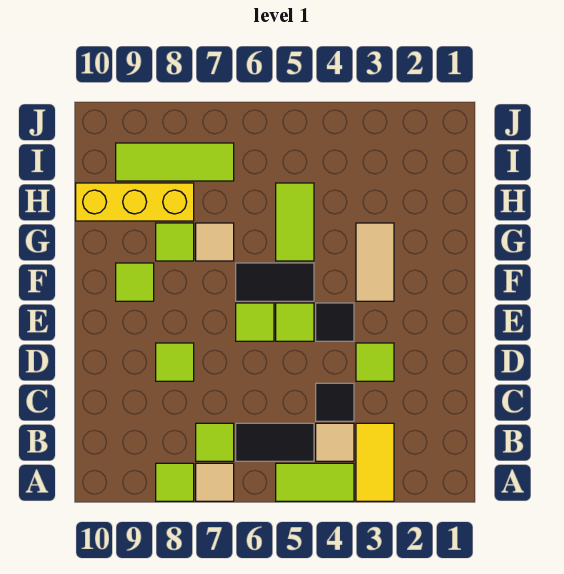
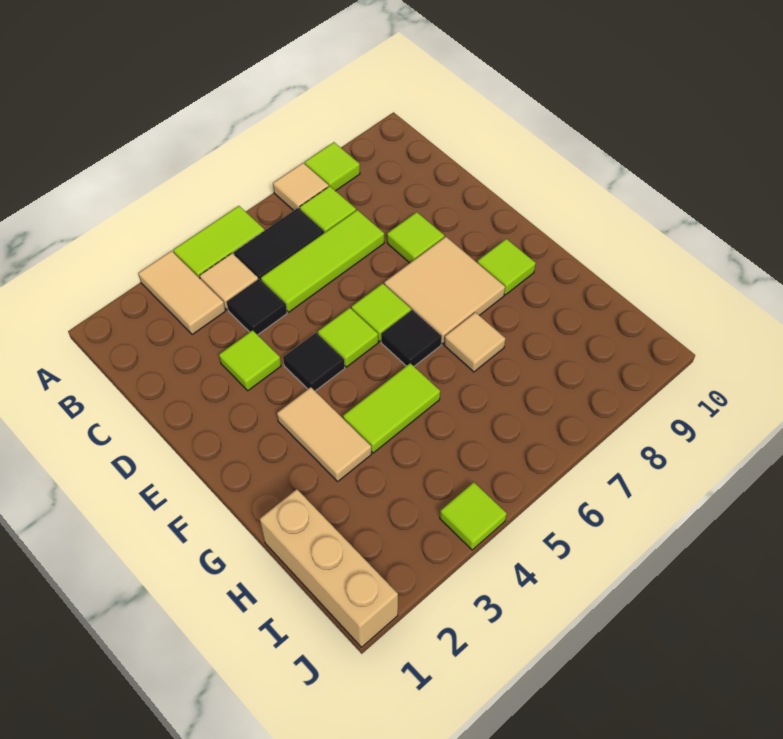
yellow 1x2 tile [356,423,394,501] -> tan 1x2 tile [138,251,225,335]
none -> tan 2x2 tile [384,237,505,344]
black 1x2 tile [236,263,314,301] -> black 1x1 tile [381,310,442,366]
lime 1x2 tile [276,183,314,261] -> lime 1x2 tile turned to [343,363,440,453]
lime 1x1 tile [156,223,194,261] -> lime 1x1 tile moved to [440,482,507,550]
none -> tan 1x3 brick [260,489,398,647]
yellow 1x3 brick [76,183,194,221] -> none
lime 1x3 tile [116,143,234,181] -> lime 1x3 tile moved to [261,210,384,312]

